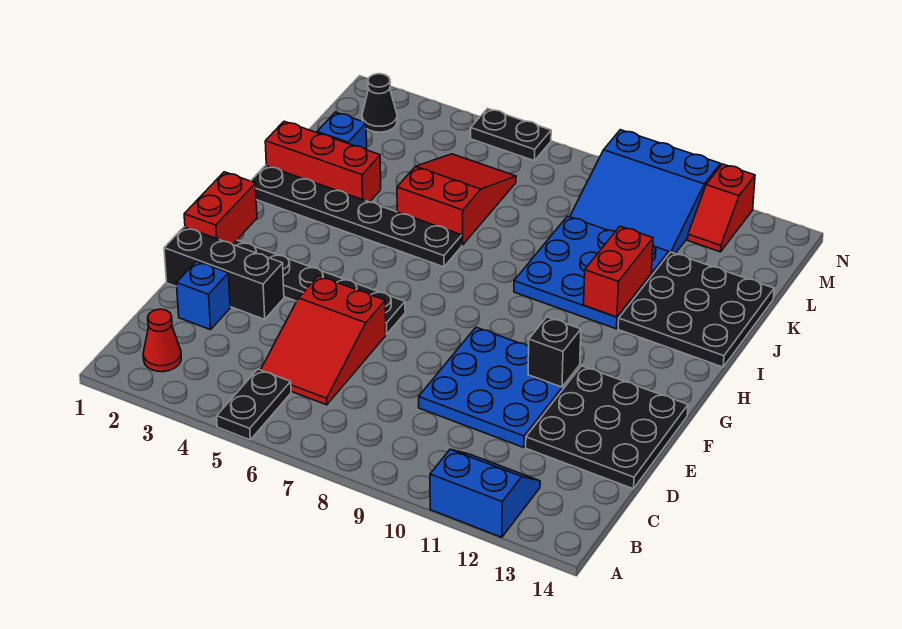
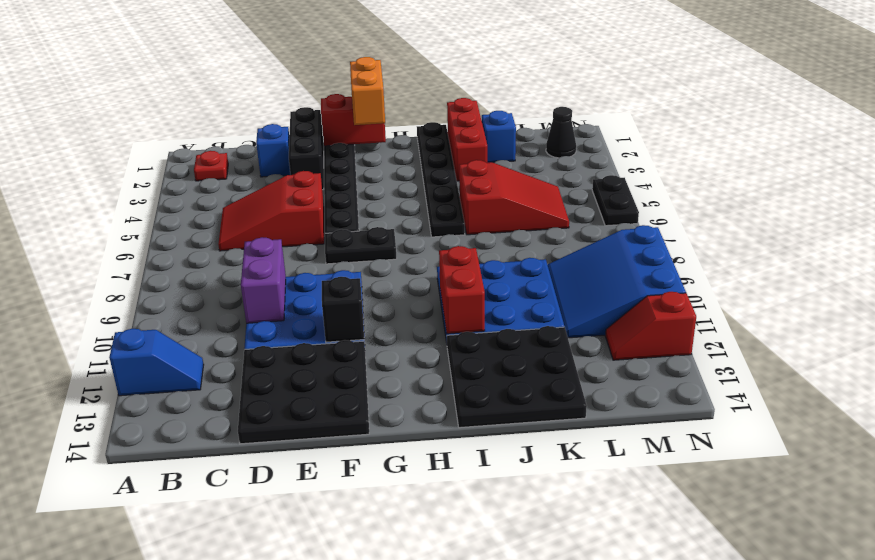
black 1x2 plate [217,369,291,440] -> black 1x2 plate moved to [325,227,397,264]
blue 2x2 slope [430,450,540,537] -> blue 1x2 slope [109,329,204,396]
red 1x1 cone [143,309,181,372] -> red 1x1 plate [194,151,228,181]
none -> purple 1x2 brick [241,237,286,323]
none -> orange 1x2 brick [350,57,385,125]
red 1x2 brick [584,226,653,317] -> red 1x2 brick turned to [439,246,485,334]

